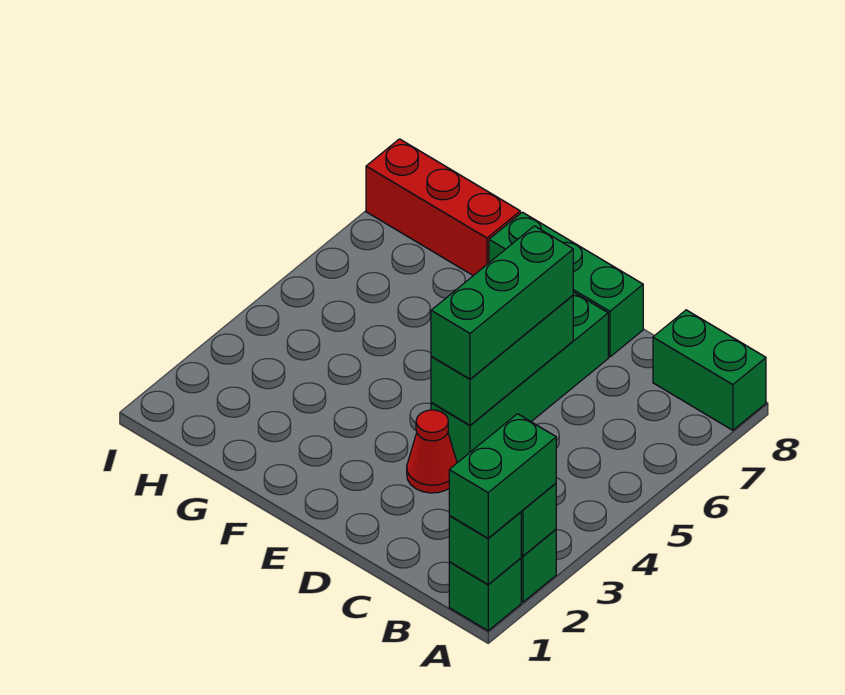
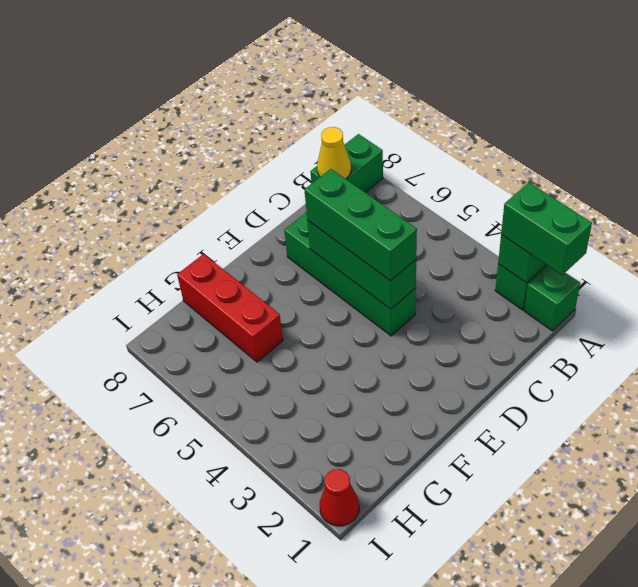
green 1x1 brick [449,512,521,584] -> none
none -> yellow 1x1 cone [317,127,351,179]
red 1x1 cone [407,410,457,493] -> red 1x1 cone moved to [320,469,359,526]
green 1x3 brick [489,212,643,357] -> none
red 1x3 brick [366,139,520,276] -> red 1x3 brick turned to [177,254,283,362]

